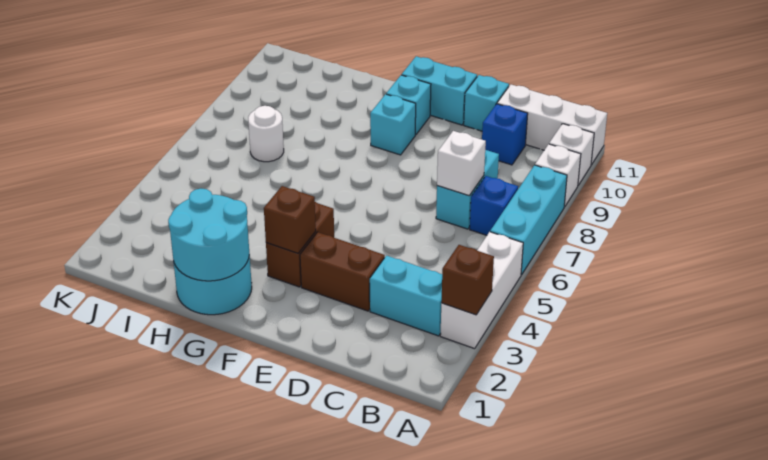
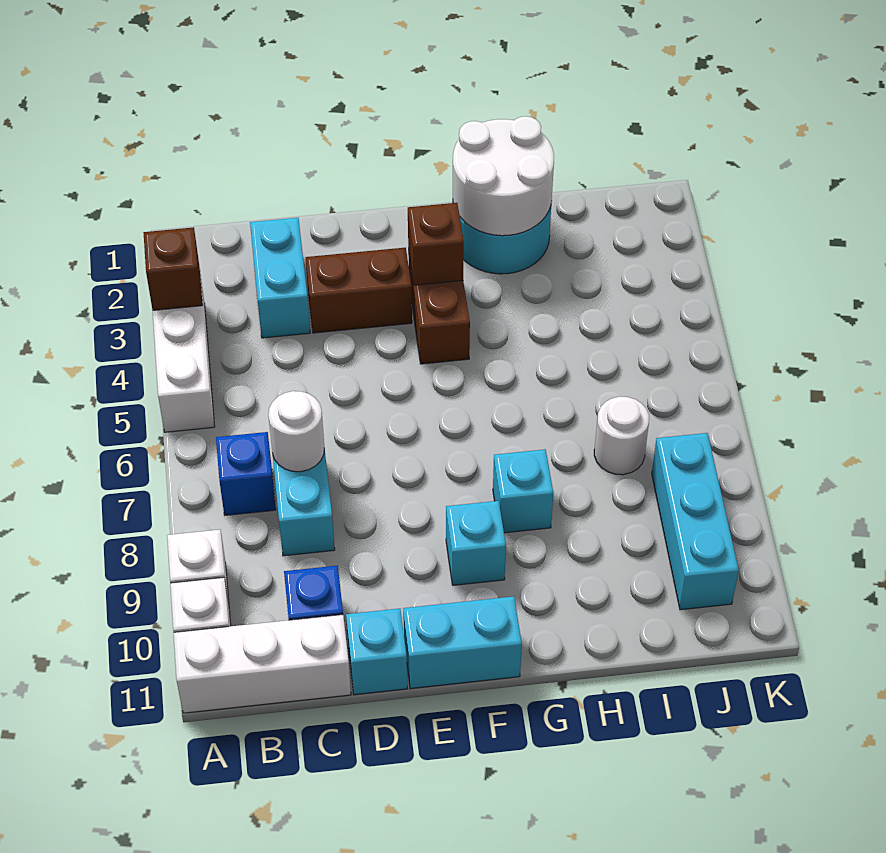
cyan 1x3 brick [490,165,567,275] -> cyan 1x3 brick moved to [652,433,739,610]
cyan 1x2 brick [370,256,442,336] -> cyan 1x2 brick turned to [250,218,310,338]
white 1x1 brick [437,131,486,196] -> white 1x1 round brick [268,391,324,472]
cyan 1x1 brick [386,75,431,135] -> cyan 1x1 brick moved to [493,449,553,533]
cyan 2x2 round brick [168,189,249,281] -> white 2x2 round brick [453,116,554,236]

